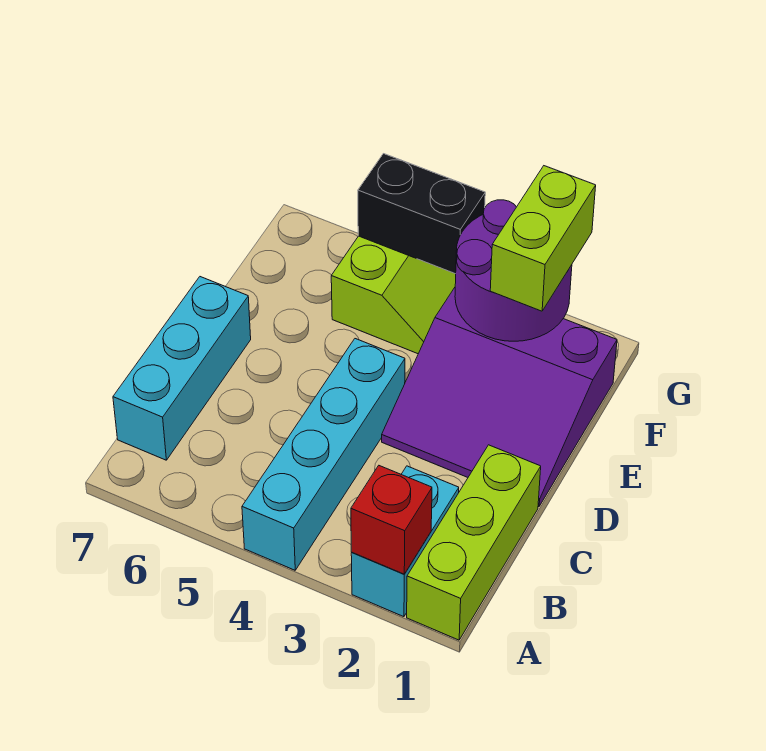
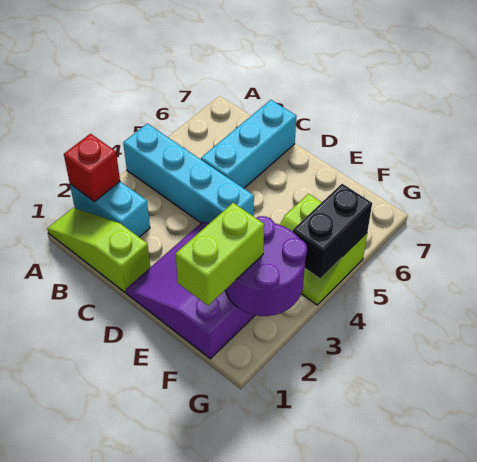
lime 1x3 brick [407,445,541,640] -> lime 1x3 slope [47,208,150,292]
cyan 1x3 brick [113,277,251,460] -> cyan 1x3 brick turned to [201,100,297,188]
lime 1x2 brick [490,166,596,311] -> lime 1x2 brick turned to [176,203,264,306]

